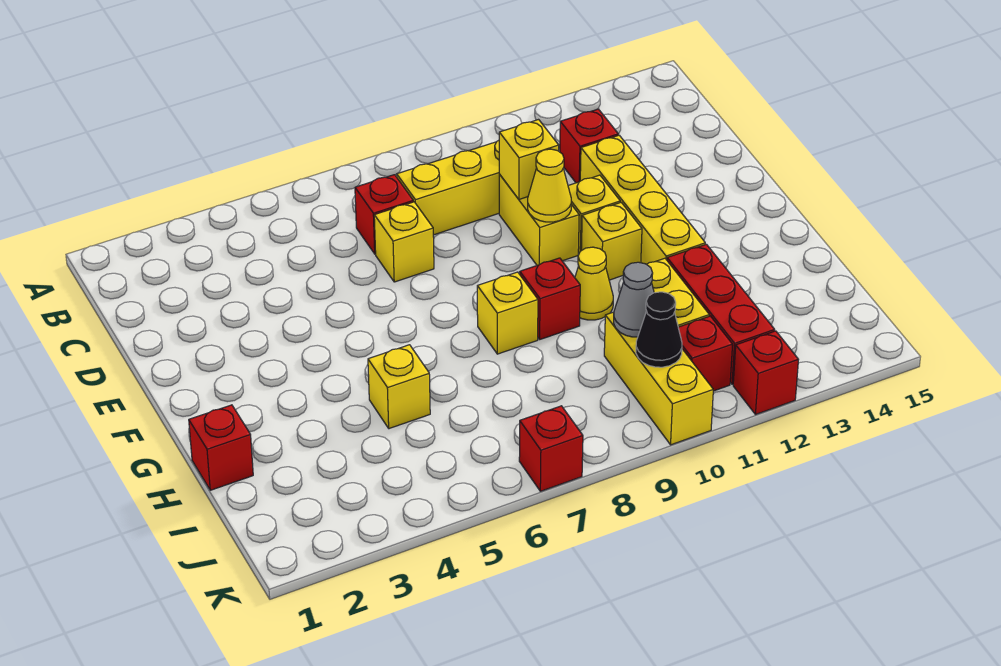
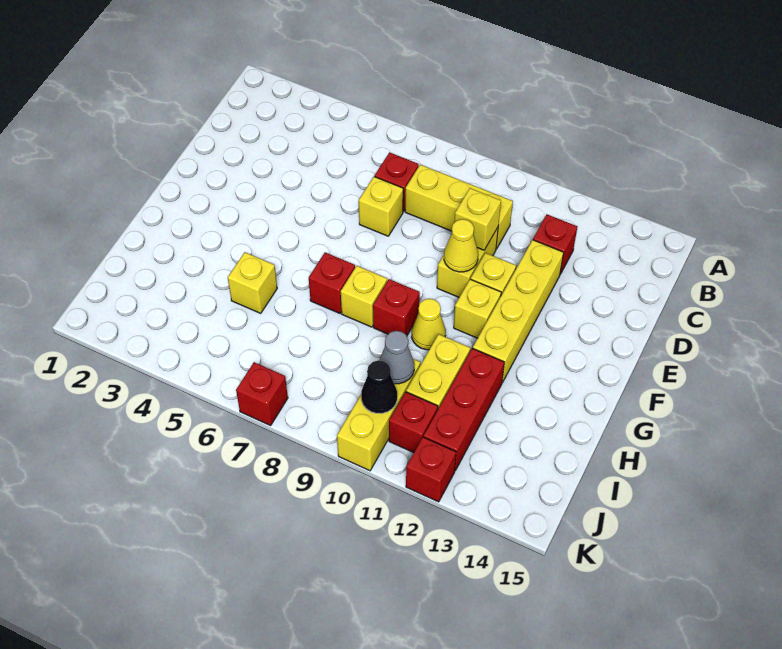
red 1x1 brick [189,405,253,490] -> red 1x1 brick moved to [309,253,355,313]

